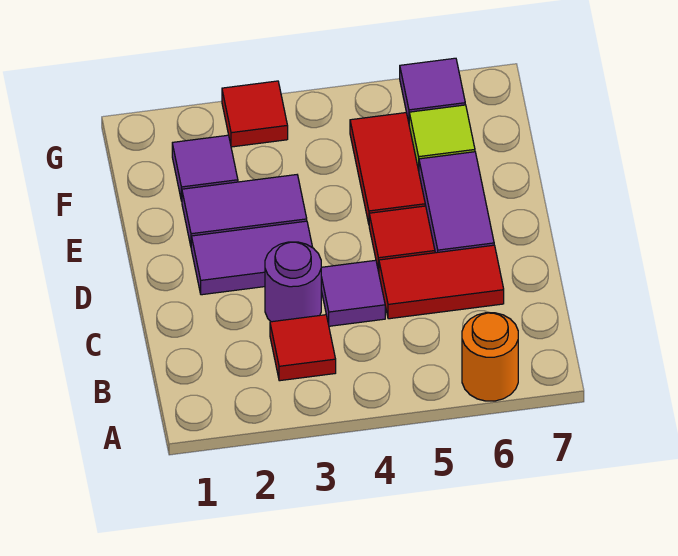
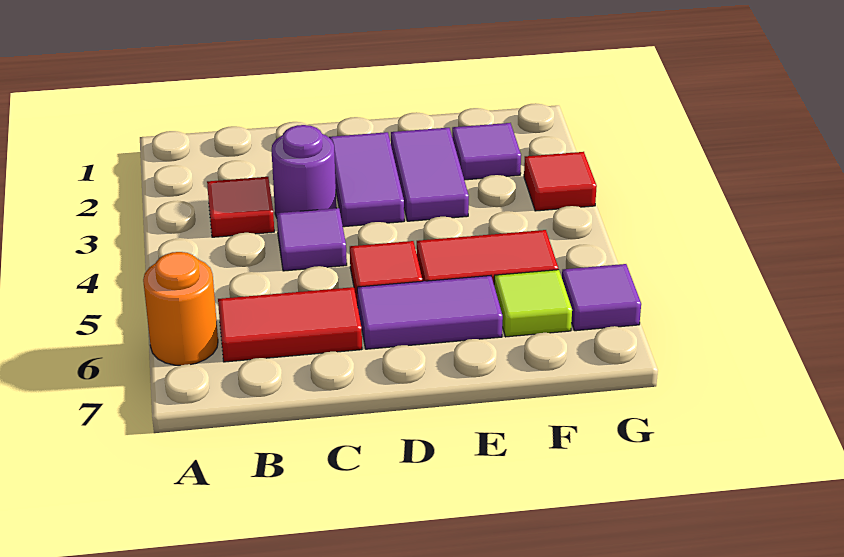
red 1x2 tile [379,245,504,319] -> red 1x2 tile turned to [218,287,362,362]

